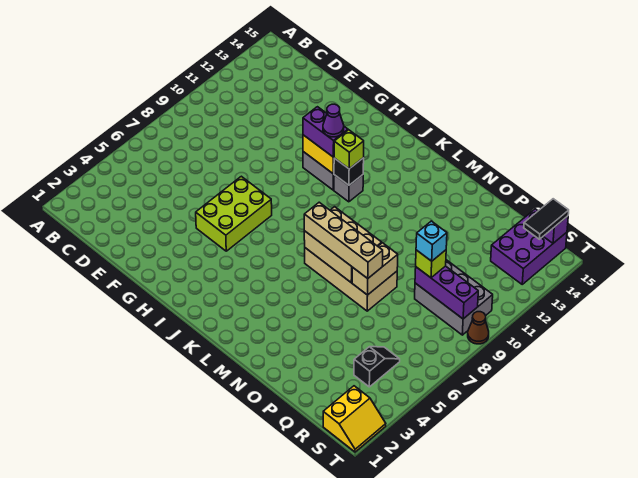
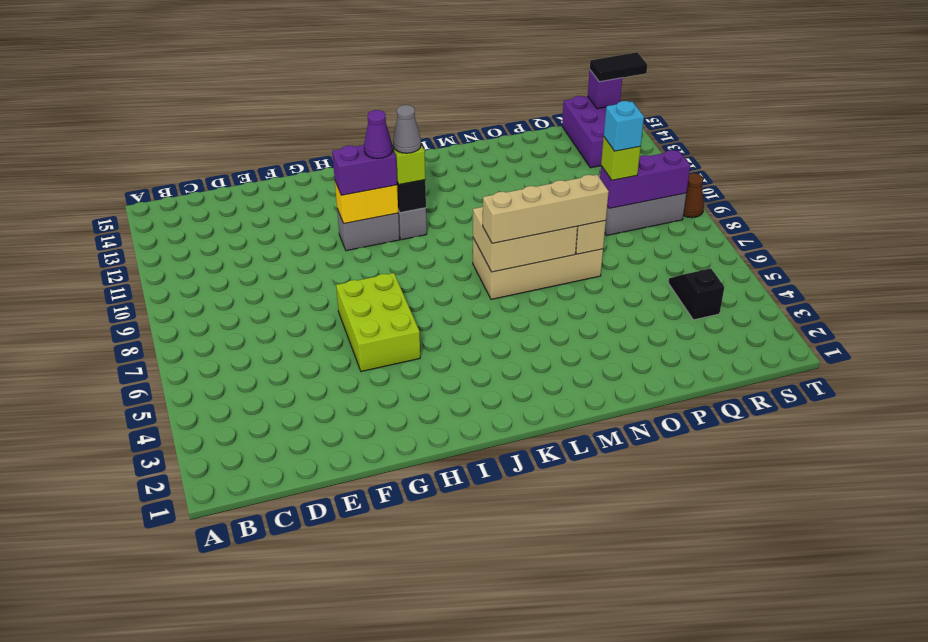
none -> grey 1x1 cone [393,105,421,153]
yellow 2x2 slope [323,386,386,452] -> none
black 1x2 tile [524,199,569,239] -> black 1x2 tile turned to [590,52,647,82]

